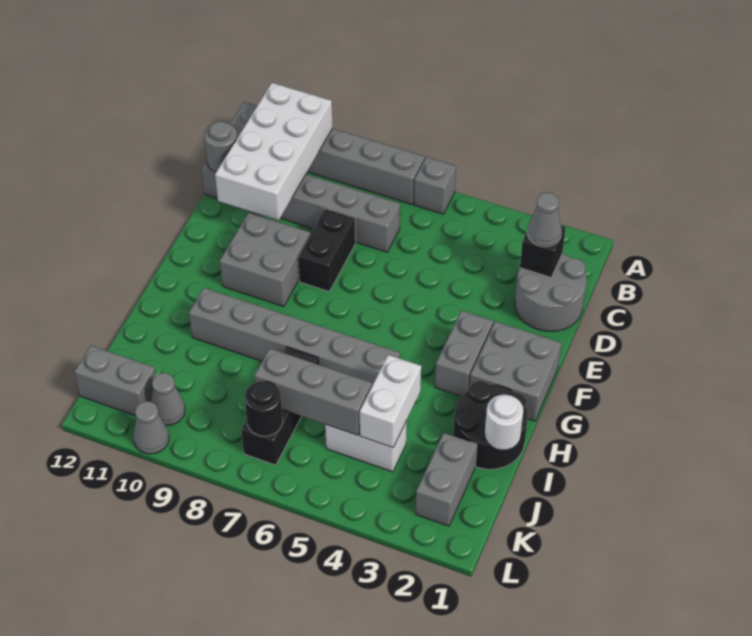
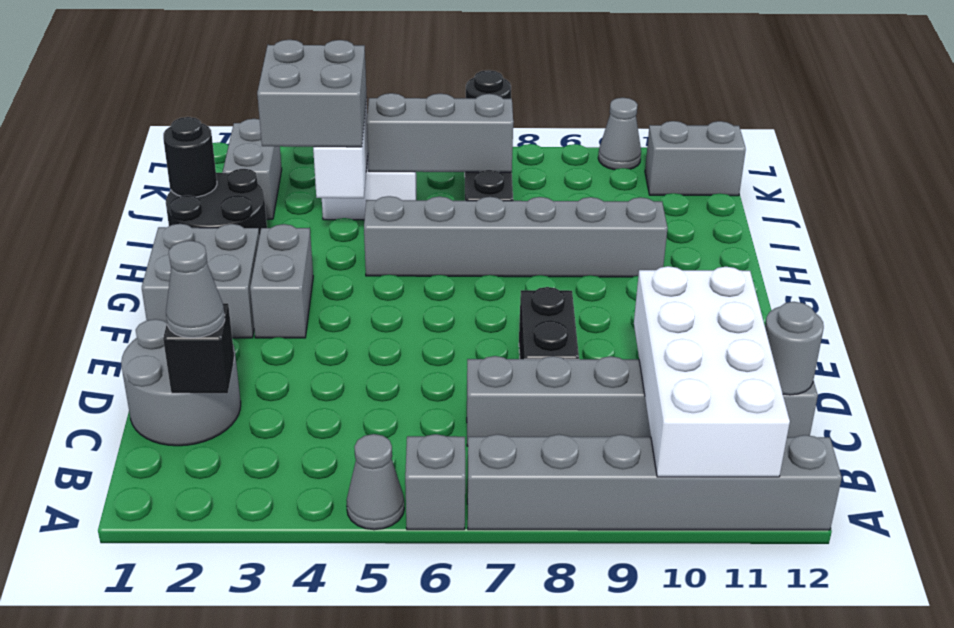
grey 2x2 brick [220,213,310,307] -> grey 2x2 brick moved to [257,40,367,147]
white 1x1 round brick [485,395,523,450] -> black 1x1 round brick [163,117,217,197]
grey 1x1 cone [151,373,185,426] -> grey 1x1 cone moved to [346,434,404,530]

